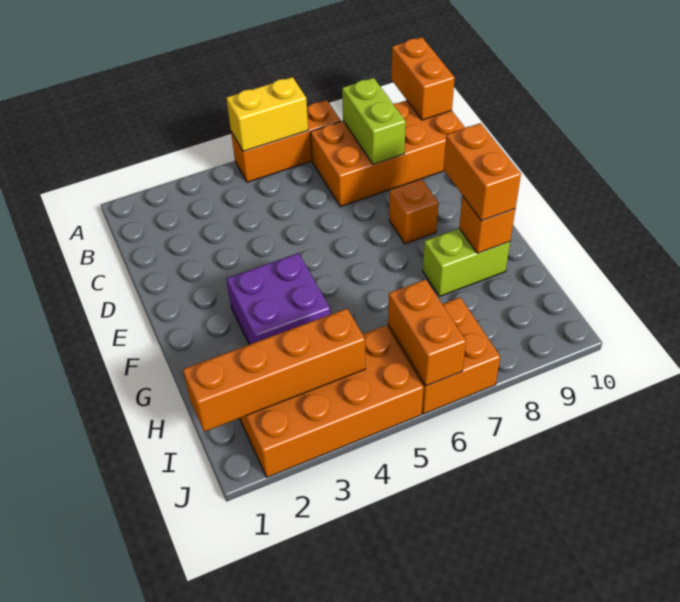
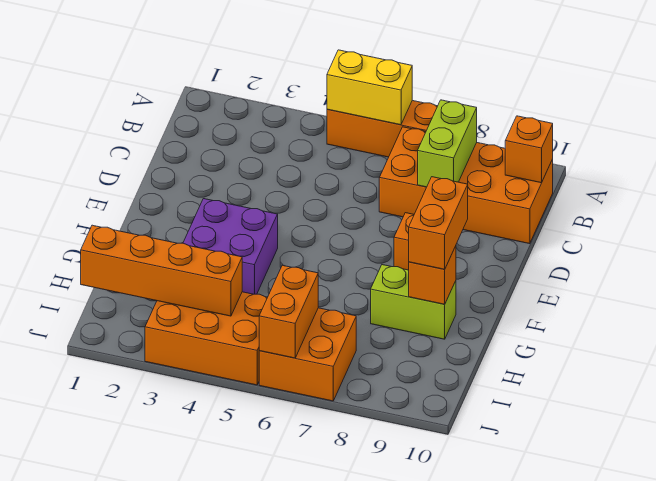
orange 1x2 brick [391,37,455,120] -> orange 1x1 brick [505,116,553,183]
orange 2x4 brick [239,325,424,477] -> orange 2x3 brick [145,292,268,385]

